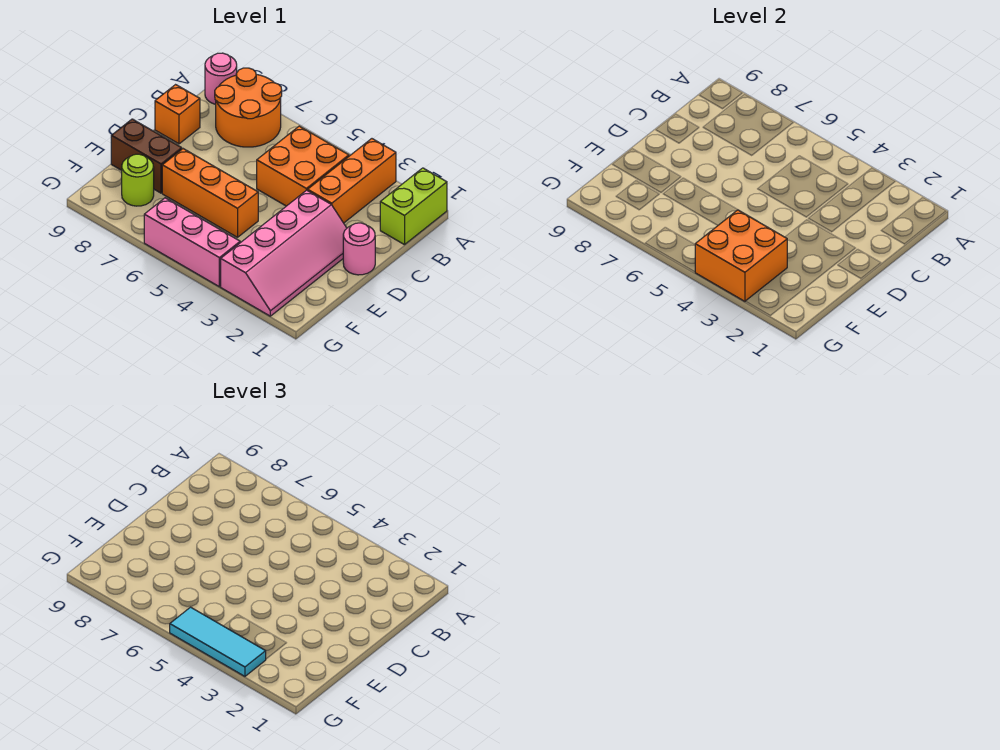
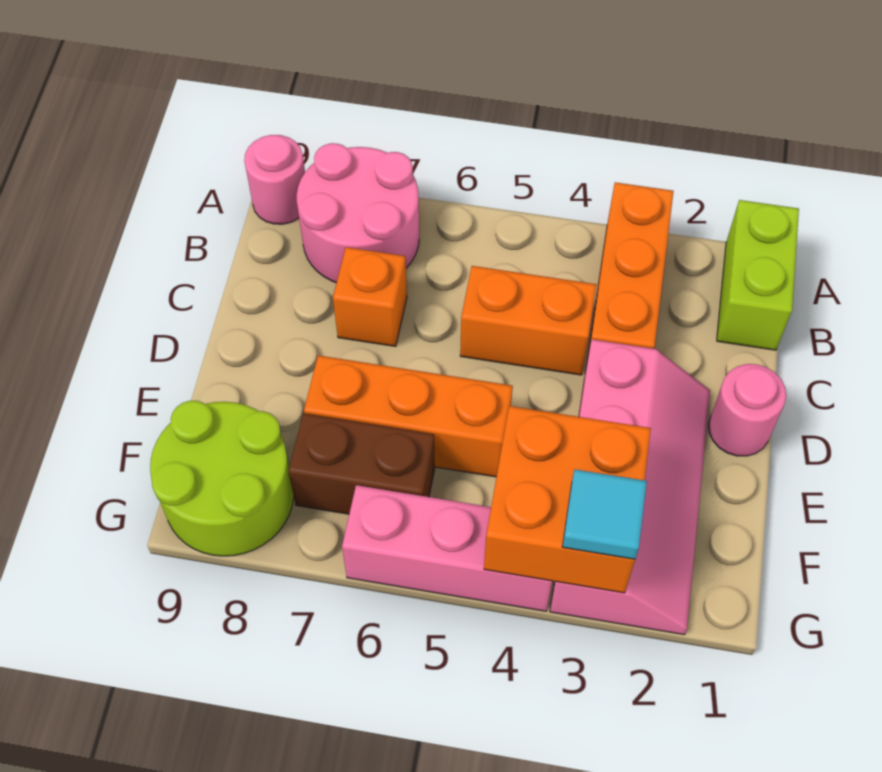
orange 2x2 round brick [215,68,282,147] -> pink 2x2 round brick [297,143,419,283]
orange 2x2 brick [257,126,349,206] -> orange 1x2 brick [460,266,596,375]
orange 1x1 brick [155,85,200,144] -> orange 1x1 brick moved to [333,247,407,347]
brown 1x2 brick [111,119,182,193] -> brown 1x2 brick moved to [288,413,435,514]
lime 1x1 round brick [122,154,154,206] -> lime 2x2 round brick [150,401,294,556]
cyan 1x3 tile [170,607,266,676] -> cyan 1x1 tile [562,469,647,559]

